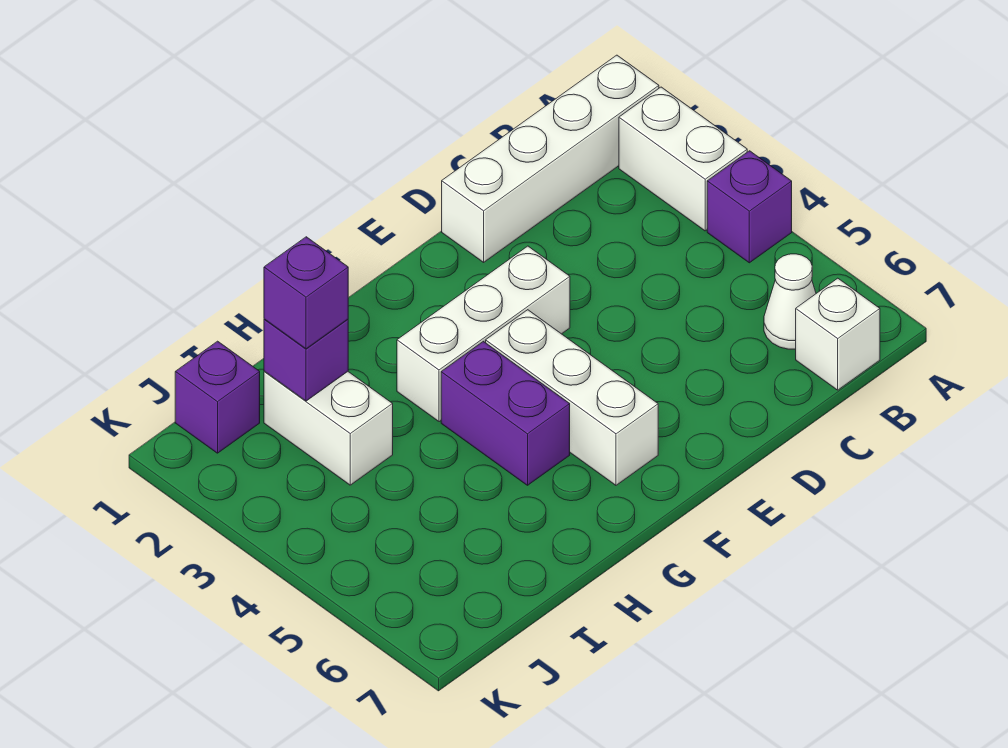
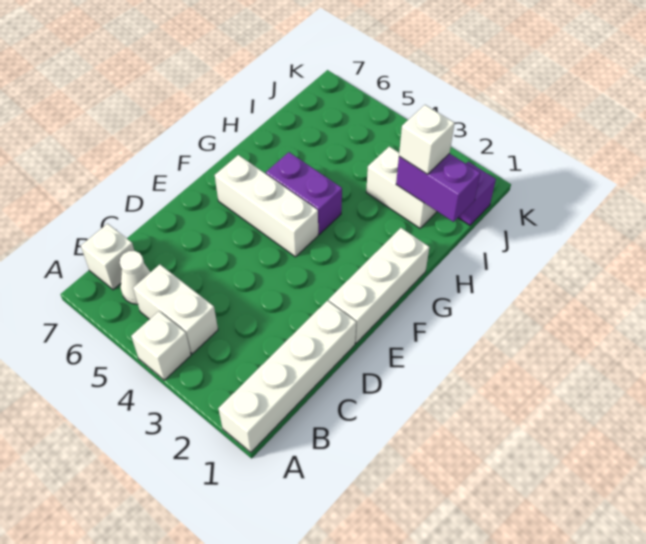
white 1x2 brick [619,87,747,231] -> white 1x2 brick moved to [133,265,218,354]
purple 1x1 brick [707,151,792,263] -> white 1x1 brick [131,311,191,380]
white 1x3 brick [397,246,570,422] -> white 1x3 brick moved to [329,228,429,343]
purple 1x1 brick [264,319,348,401] -> purple 1x2 brick [396,153,480,222]
purple 1x1 brick [264,237,348,349] -> white 1x1 brick [399,105,455,174]

